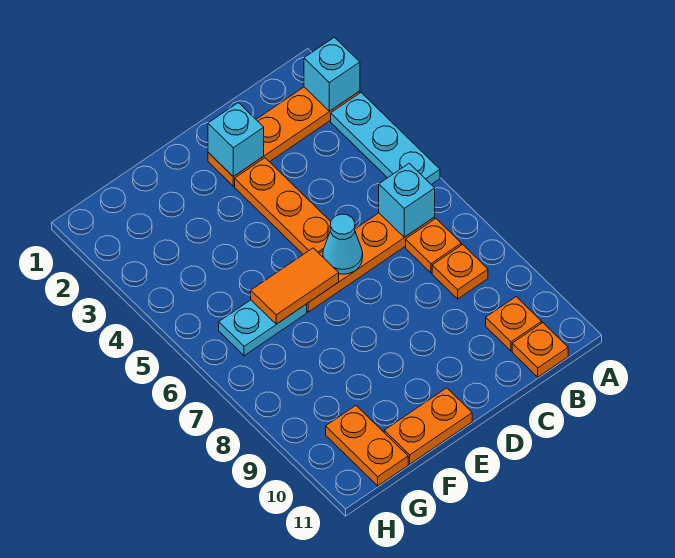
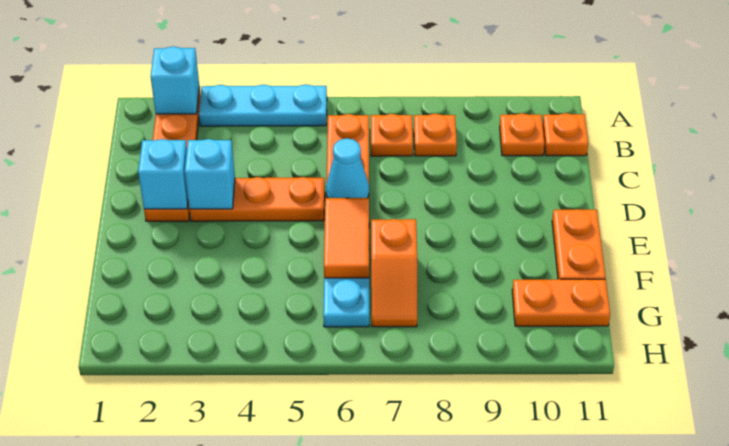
cyan 1x1 brick [379,163,435,237] -> cyan 1x1 brick moved to [185,139,235,209]
none -> orange 1x2 slope [371,219,417,327]

